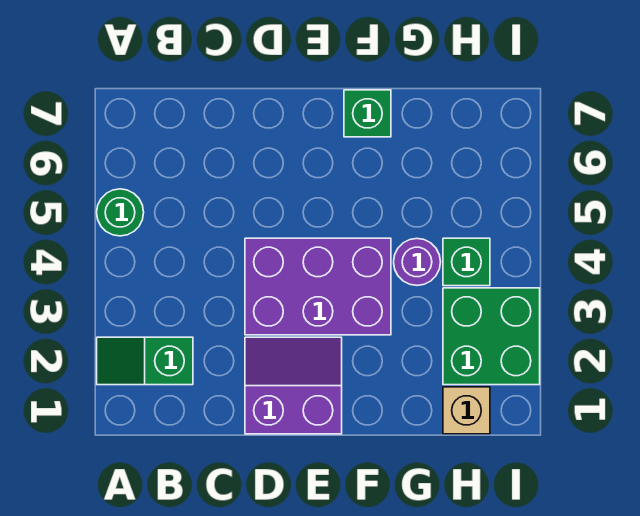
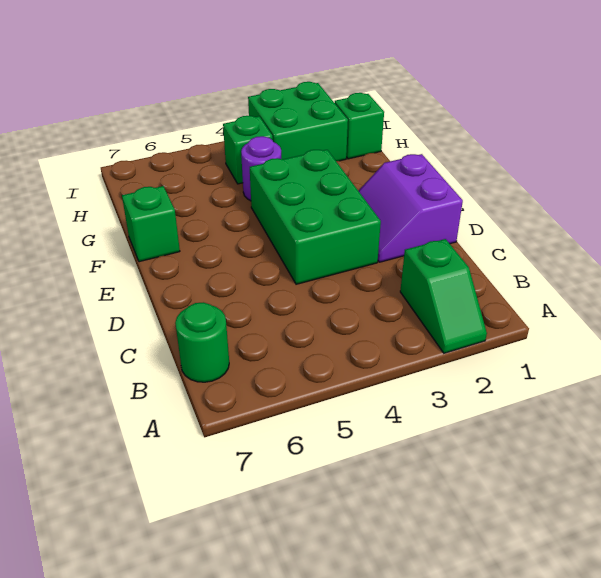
green 1x1 round brick [97,189,144,236] -> green 1x1 round brick moved to [175,302,229,382]
purple 2x3 brick [245,238,391,335] -> green 2x3 brick [250,150,381,284]
tan 1x1 brick [443,387,490,434] -> green 1x1 brick [335,93,384,159]

